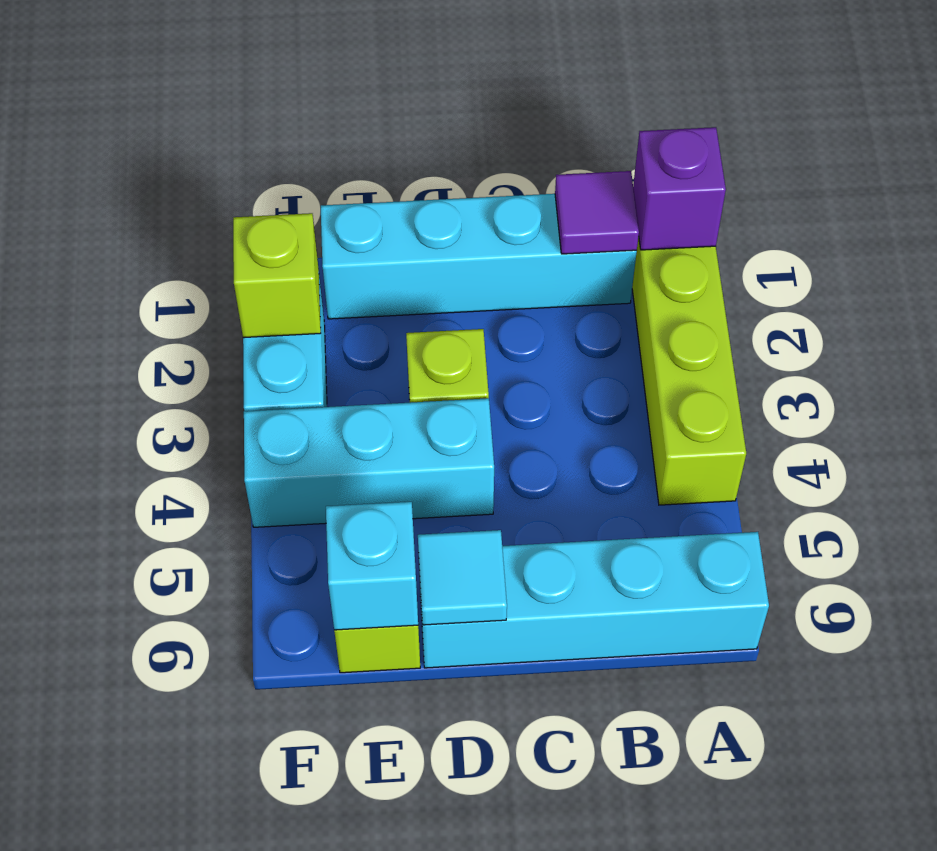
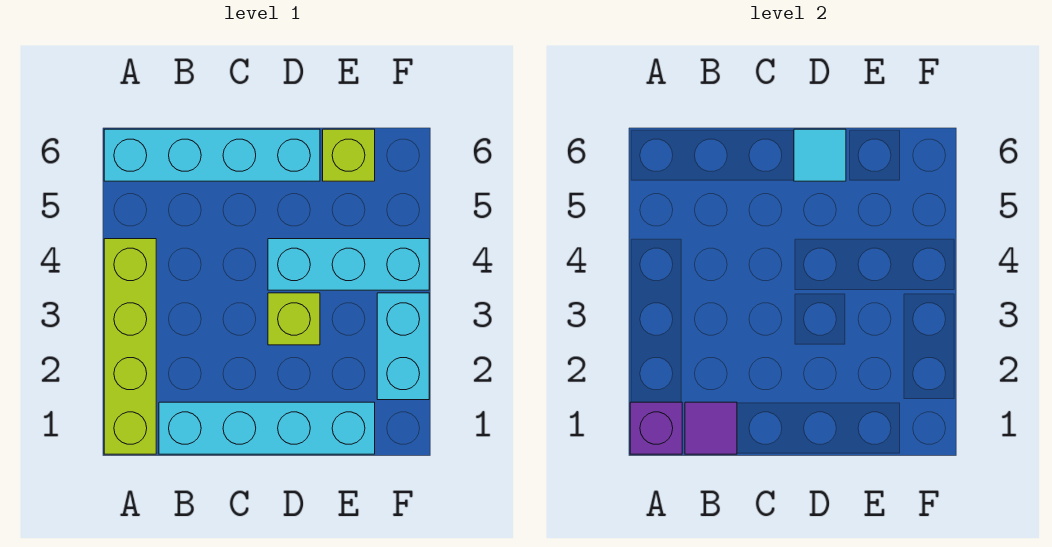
cyan 1x1 brick [326,502,418,630] -> none
lime 1x1 brick [233,213,321,338] -> none

